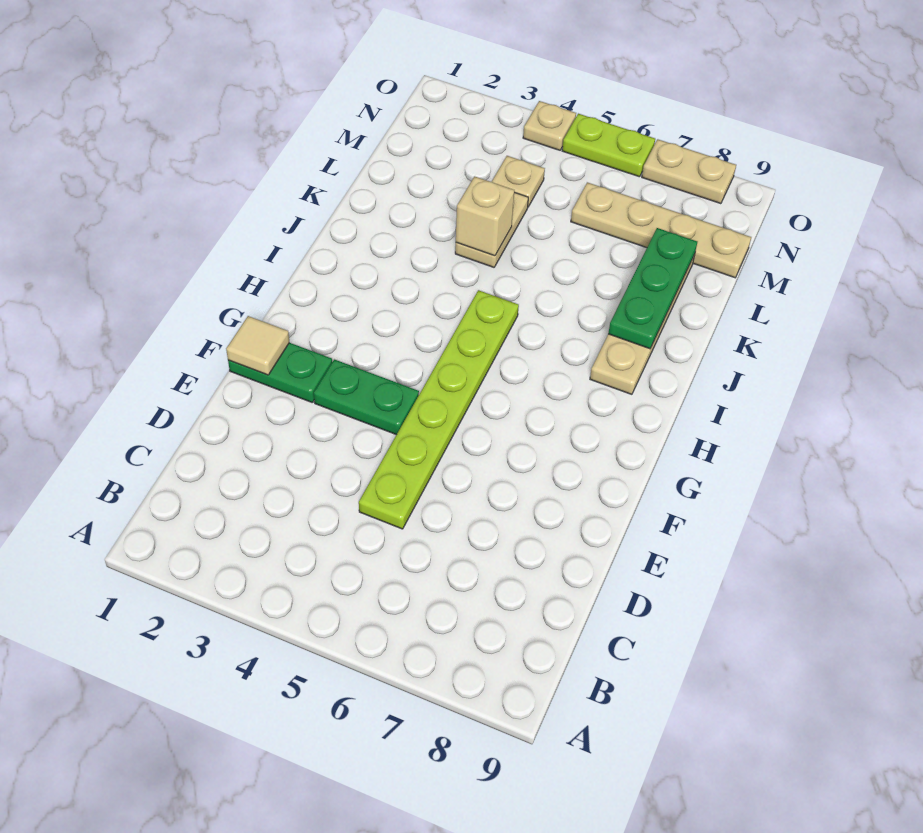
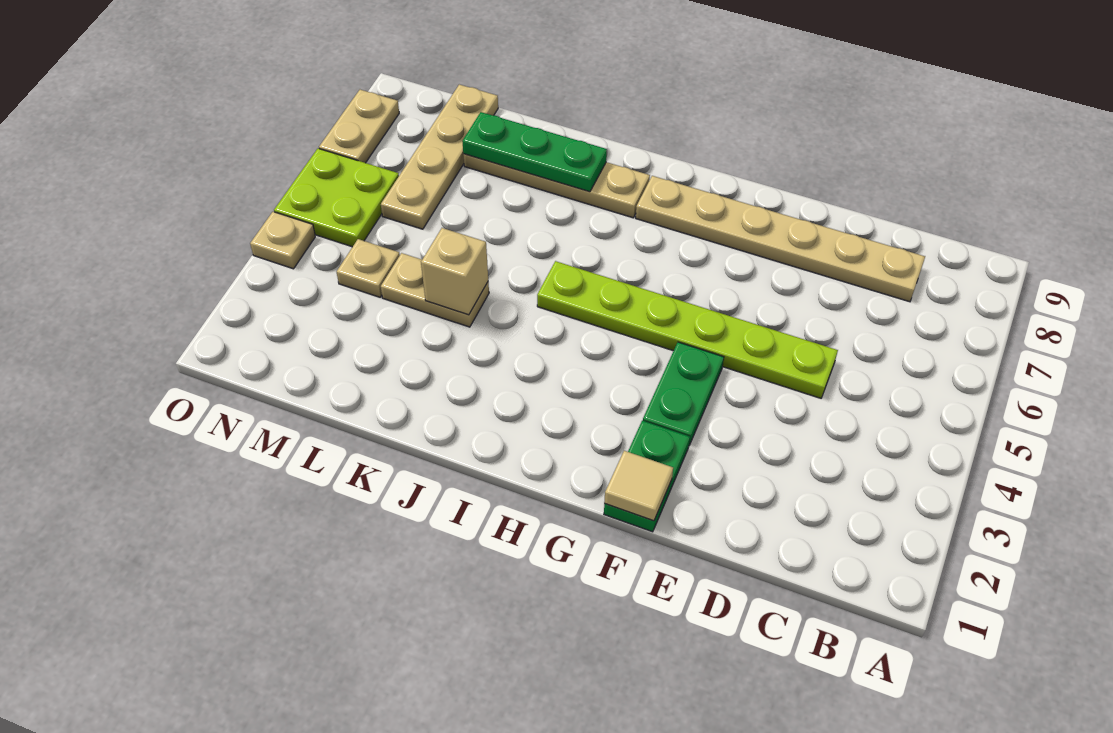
none -> tan 1x6 plate [636,176,925,302]
lime 1x2 plate [562,114,655,177] -> lime 2x2 plate [274,148,399,247]

